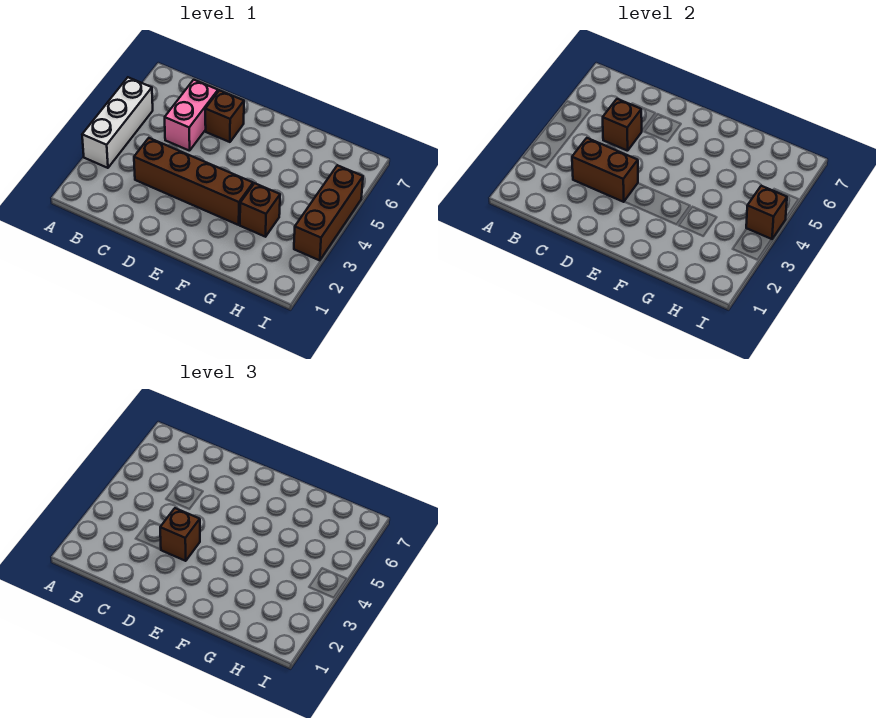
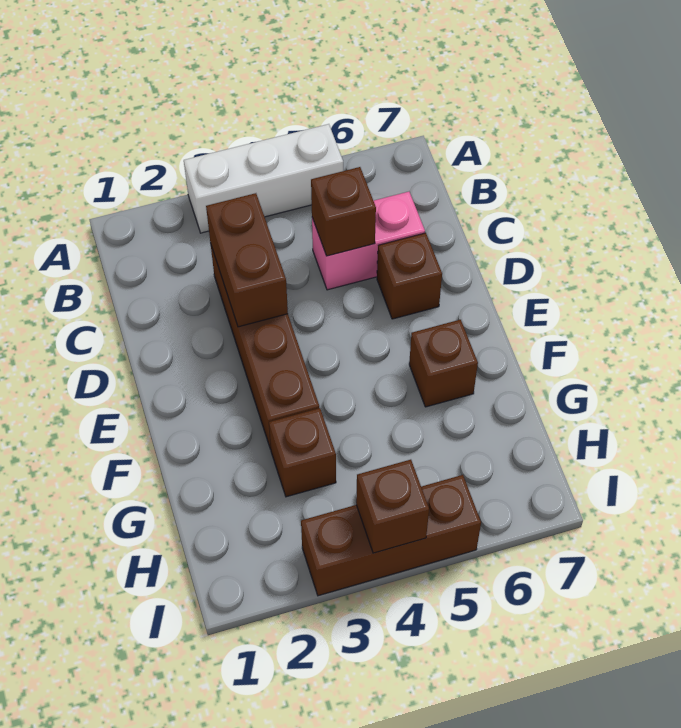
brown 1x1 brick [160,508,200,561] -> brown 1x1 brick moved to [409,320,478,407]

